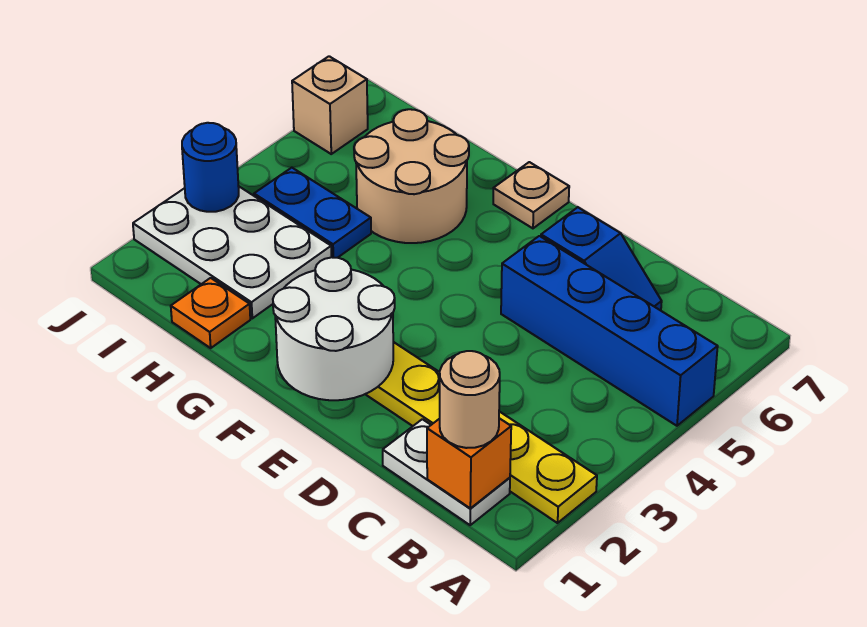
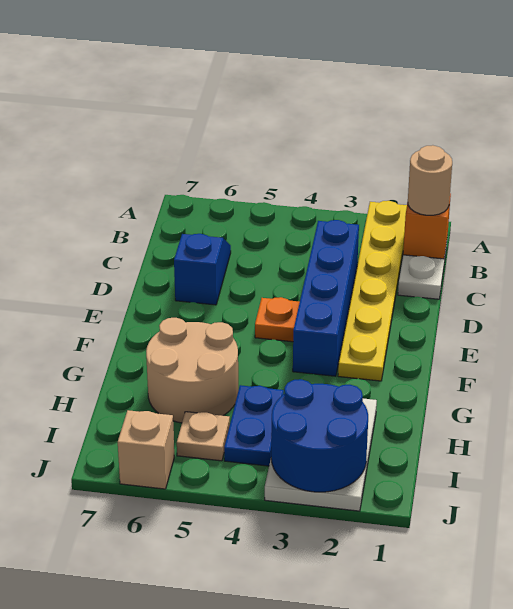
blue 1x4 brick [501,236,718,426] -> blue 1x4 brick moved to [293,220,359,376]
white 2x2 round brick [273,257,395,400] -> none
tan 1x1 plate [493,162,569,228] -> tan 1x1 plate moved to [177,412,230,461]
orange 1x1 plate [171,278,250,348] -> orange 1x1 plate moved to [255,297,300,342]
blue 1x1 round brick [182,123,239,212] -> blue 2x2 round brick [271,379,368,492]

